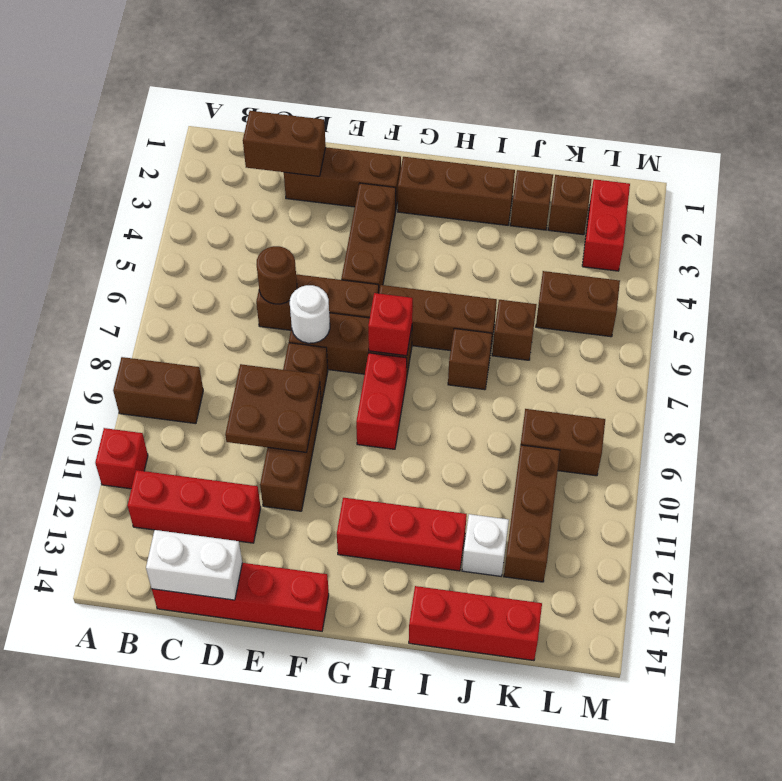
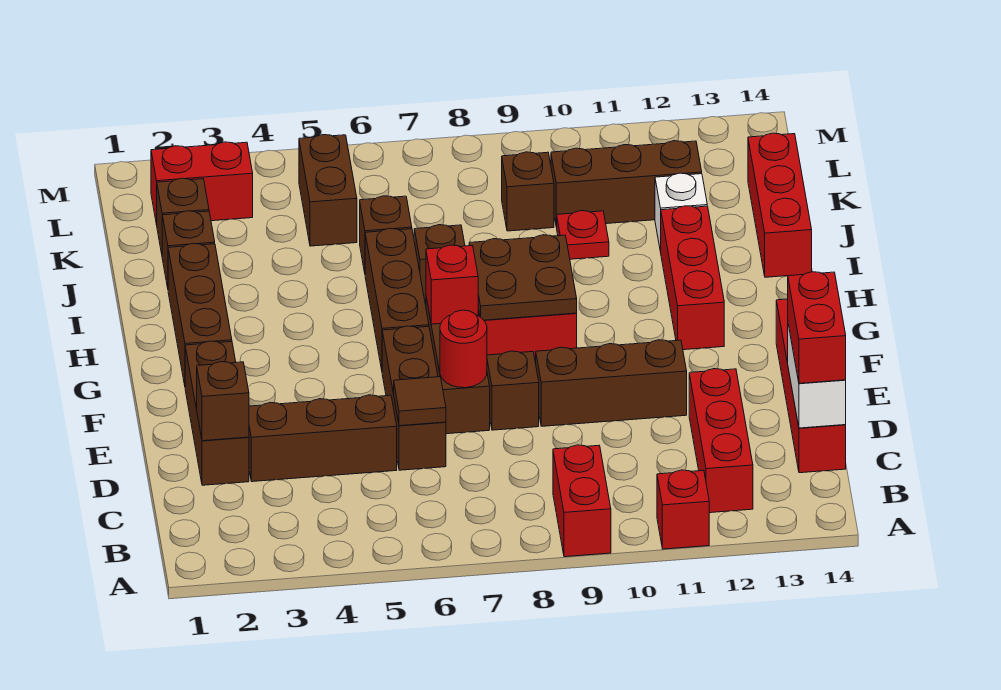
brown 1x2 brick [113,357,203,424] -> red 1x2 brick [553,445,611,557]
brown 1x2 brick [243,111,326,176] -> brown 1x1 brick [197,362,249,441]
none -> red 1x2 brick [788,272,846,383]
brown 1x1 round brick [257,246,297,304] -> brown 1x1 tile [394,377,446,426]
brown 2x2 plate [225,364,320,453] -> brown 2x2 plate moved to [469,235,577,320]
white 1x1 round brick [290,285,330,343] -> red 1x1 round brick [440,310,487,388]
brown 1x3 brick [341,183,396,290] -> brown 1x3 brick moved to [249,395,397,482]
none -> red 1x1 plate [557,211,609,259]
brown 1x2 brick [521,409,605,476] -> brown 1x1 brick [502,152,554,231]

